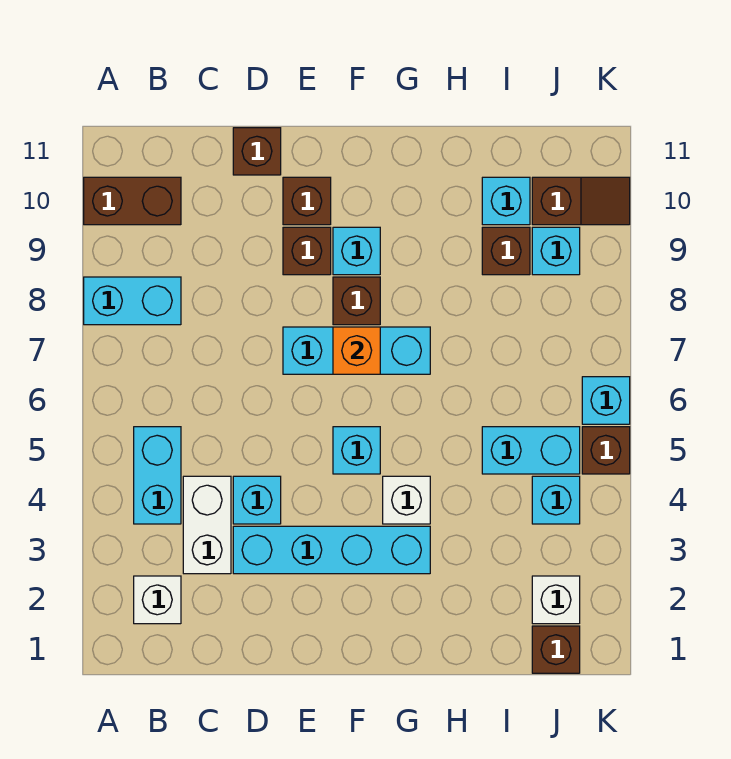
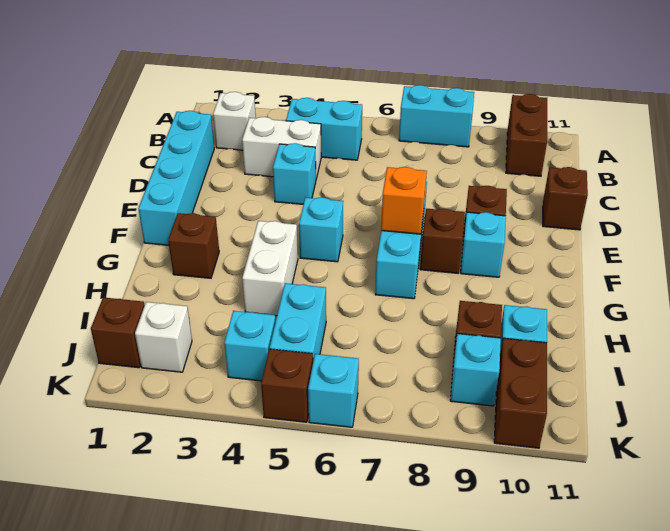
cyan 1x2 brick [84,277,181,325] -> cyan 1x2 brick turned to [399,85,474,147]
cyan 1x4 brick [233,526,430,574] -> cyan 1x4 brick moved to [138,111,214,245]
brown 1x1 brick [283,177,331,225] -> brown 1x1 brick moved to [168,213,219,278]
white 1x1 brick [383,476,430,524] -> white 1x2 brick [242,221,298,316]
brown 1x2 slope [532,177,630,225] -> brown 1x2 brick [494,338,547,448]

